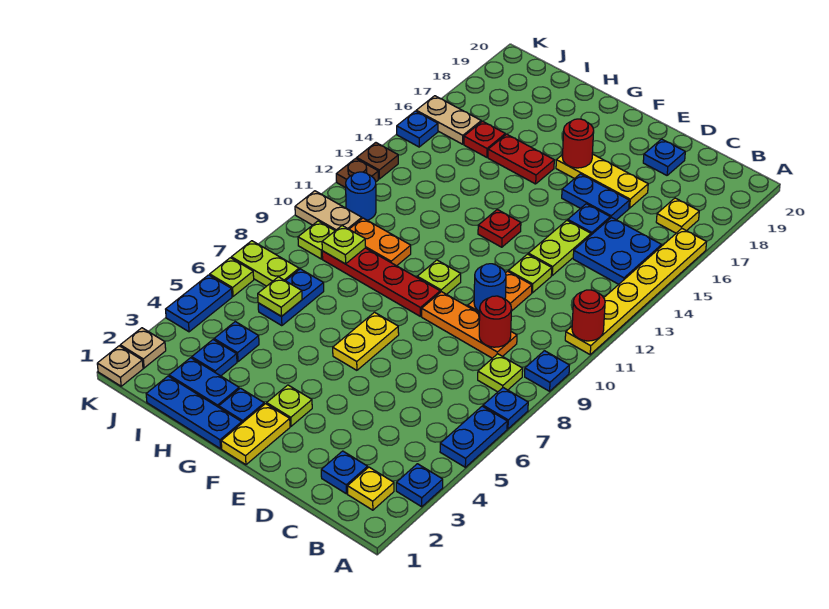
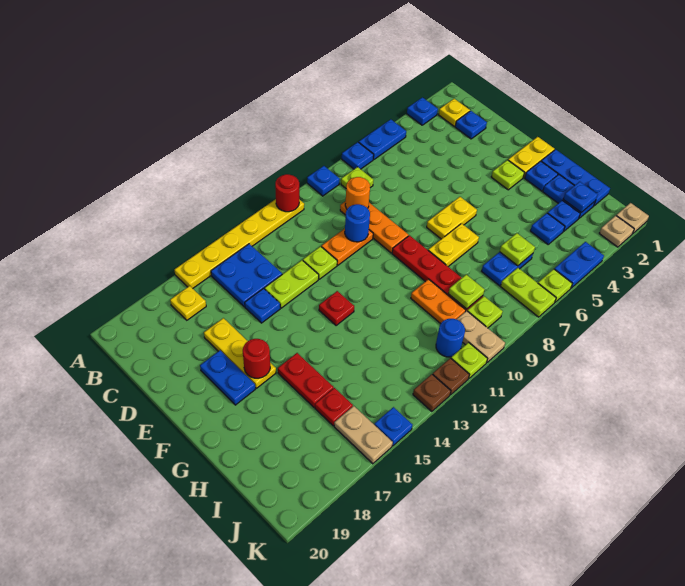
red 1x1 round brick [479,296,511,347] -> orange 1x1 round brick [345,177,370,209]
blue 1x2 plate [562,174,629,220] -> blue 1x2 plate moved to [200,350,255,405]
blue 1x1 plate [643,139,685,175] -> blue 1x1 plate moved to [563,182,598,212]
lime 1x1 plate [417,260,461,294] -> lime 1x1 plate moved to [451,342,487,378]
none -> yellow 1x2 plate [428,224,479,266]

